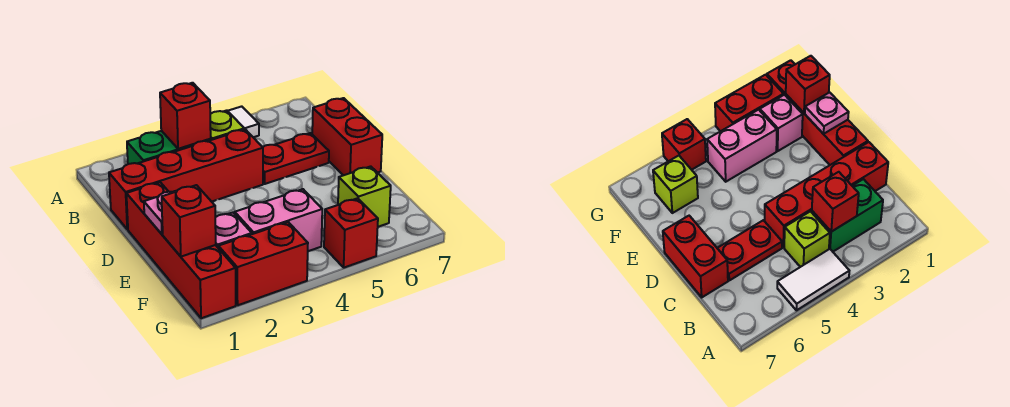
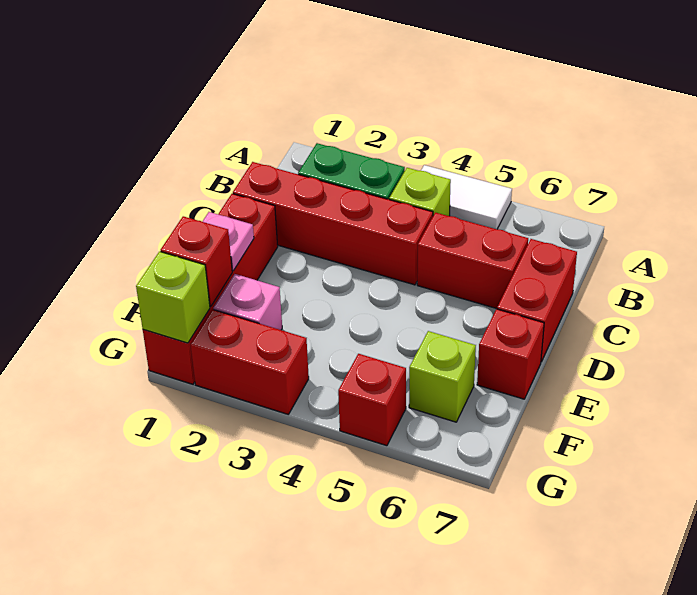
red 1x1 brick [160,83,211,149] -> red 1x1 brick moved to [477,309,544,399]
red 1x2 plate [263,133,329,184] -> red 1x2 brick [417,212,528,309]
pink 1x2 brick [235,189,322,251] -> none
none -> lime 1x1 brick [136,252,210,343]

